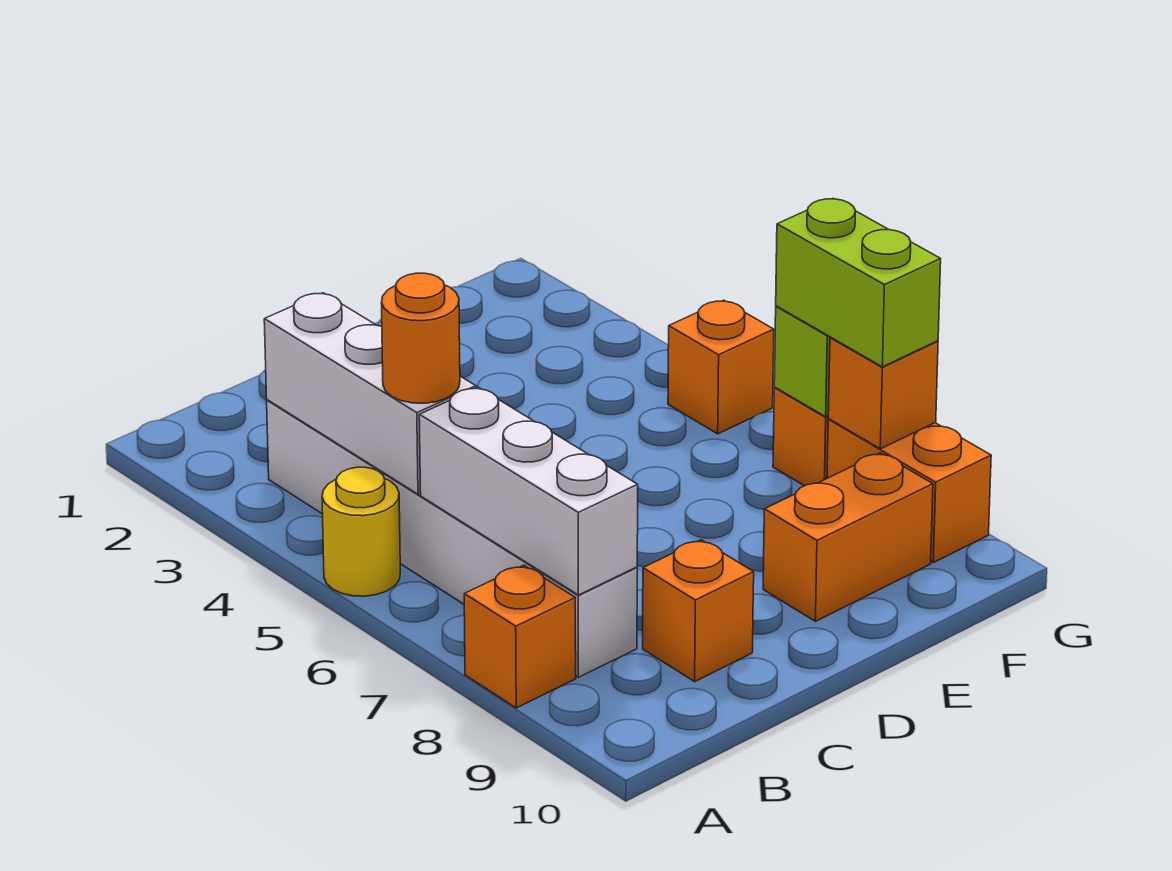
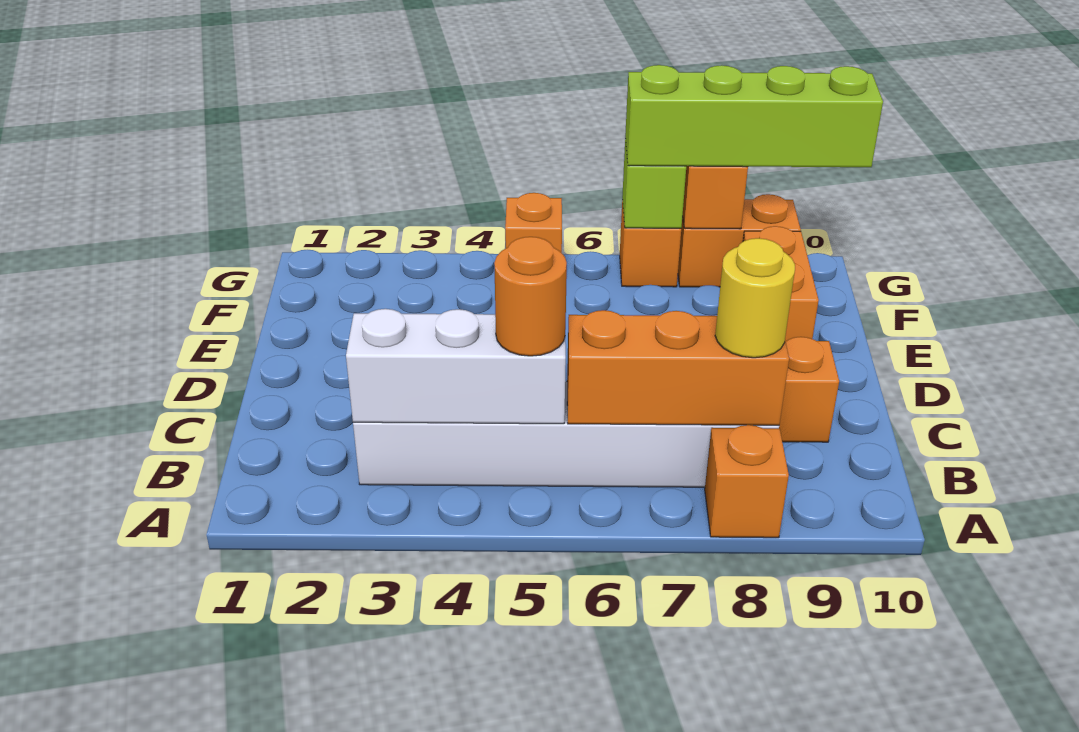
yellow 1x1 round brick [322,467,400,596] -> yellow 1x1 round brick moved to [715,238,795,358]
white 1x3 brick [419,387,638,595] -> orange 1x3 brick [567,310,789,425]
lime 1x2 brick [776,199,941,367] -> lime 1x4 brick [625,65,883,167]

